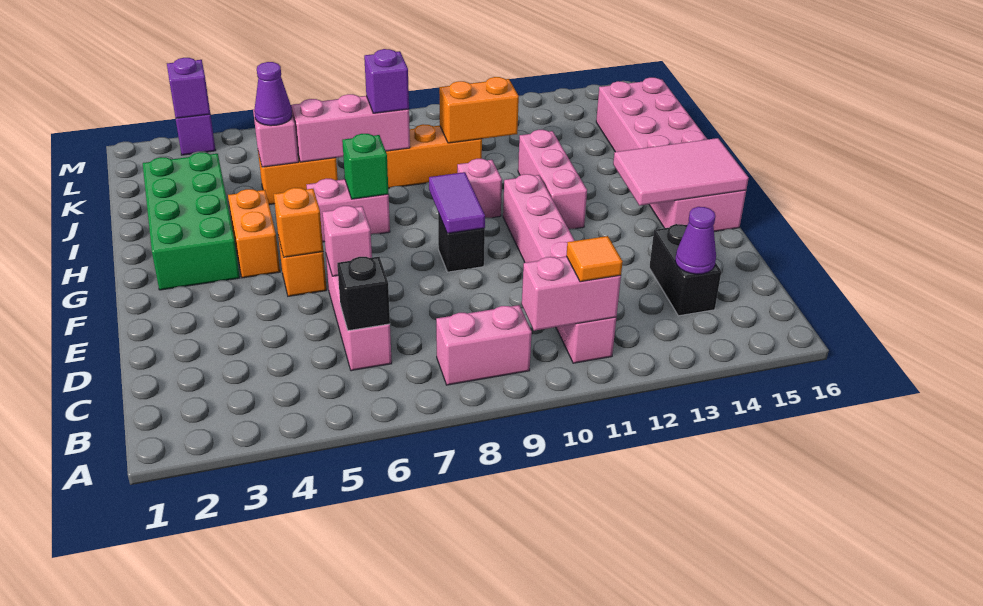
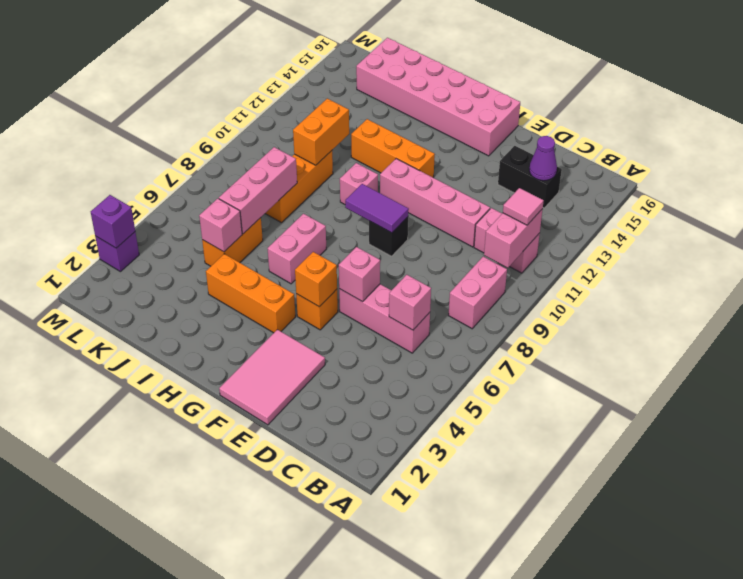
orange 1x1 tile [566,236,623,282] -> pink 1x1 tile [503,188,544,225]
black 1x1 brick [337,257,390,331] -> pink 1x1 brick [389,275,431,330]
pink 2x3 tile [613,138,748,206] -> pink 2x3 tile moved to [219,330,325,425]
green 2x4 brick [143,152,240,290] -> none
orange 1x2 brick [228,189,280,278] -> orange 1x3 brick [206,254,295,333]
pink 1x3 brick [518,130,587,229] -> orange 1x3 brick [351,119,435,177]
green 1x1 brick [342,134,389,199] -> none
purple 1x1 cone [254,62,292,126] -> none
purple 1x1 brick [364,49,409,113] -> none

